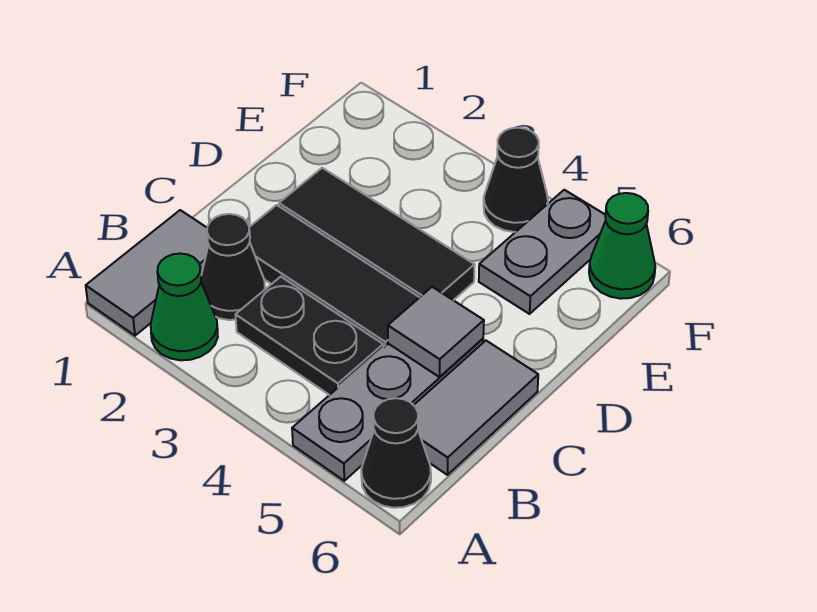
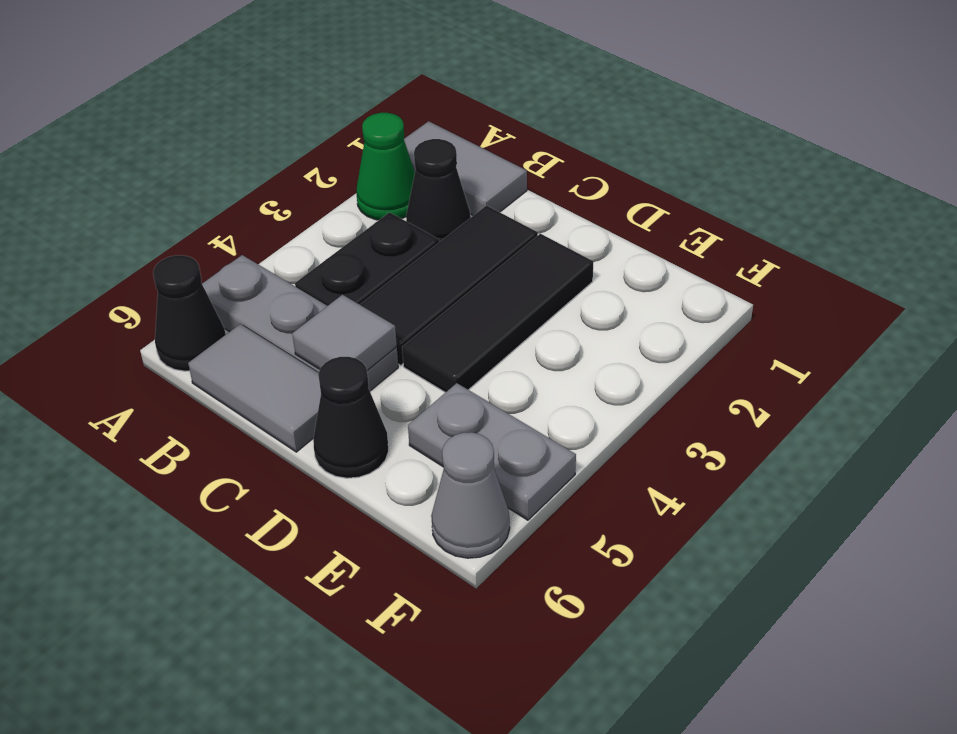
black 1x1 cone [484,128,548,232] -> black 1x1 cone moved to [313,357,389,478]
green 1x1 cone [589,193,655,299] -> grey 1x1 cone [431,432,510,558]

